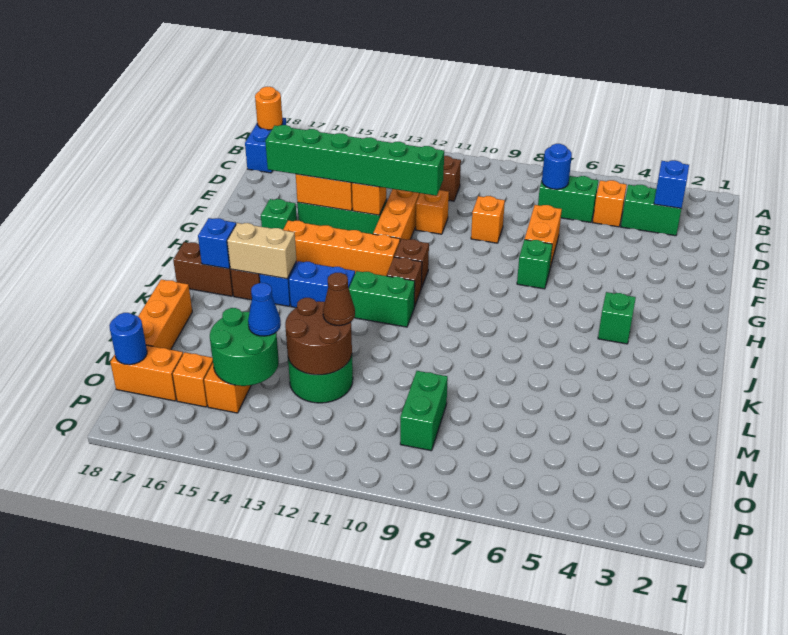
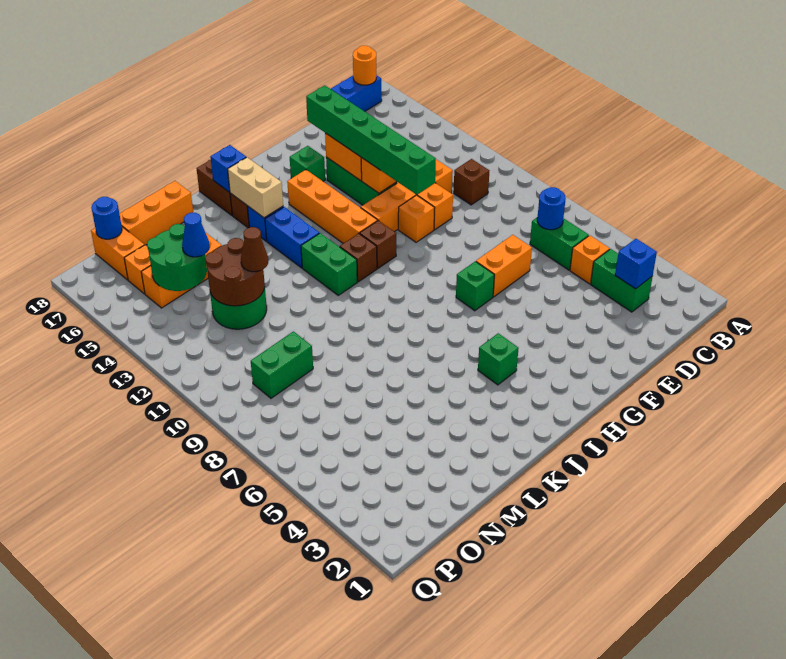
orange 1x1 brick [471,196,505,243] -> orange 1x1 brick moved to [398,195,434,242]

